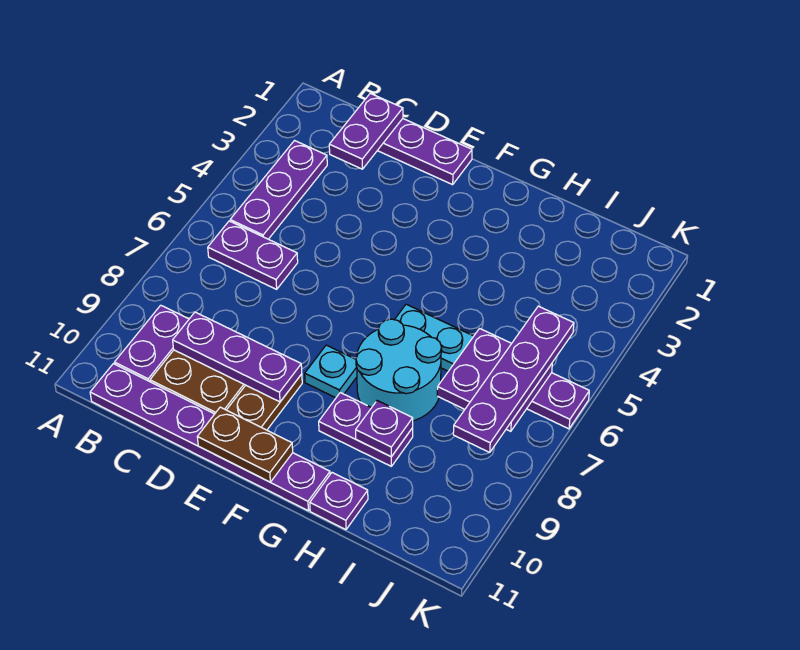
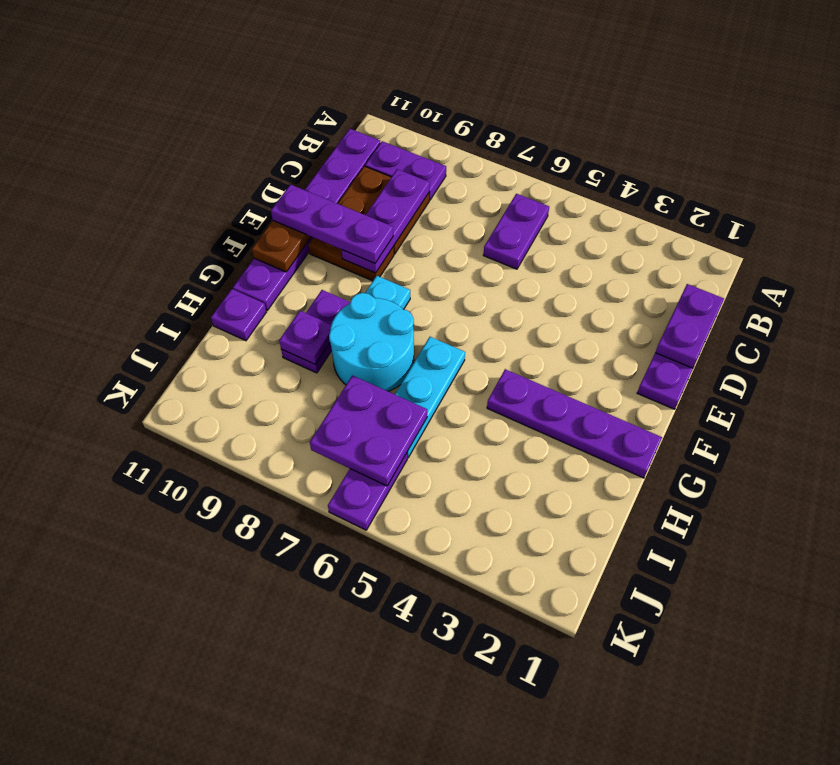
purple 1x3 plate [230,141,327,239] -> purple 1x3 plate moved to [271,184,393,263]
purple 1x2 plate [329,93,403,169] -> purple 1x2 plate turned to [655,284,724,368]
purple 1x4 plate [453,306,574,452] -> purple 1x4 plate moved to [487,369,662,478]

